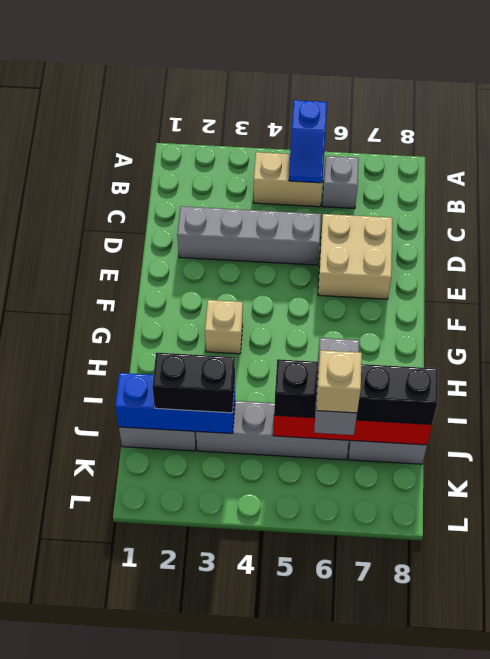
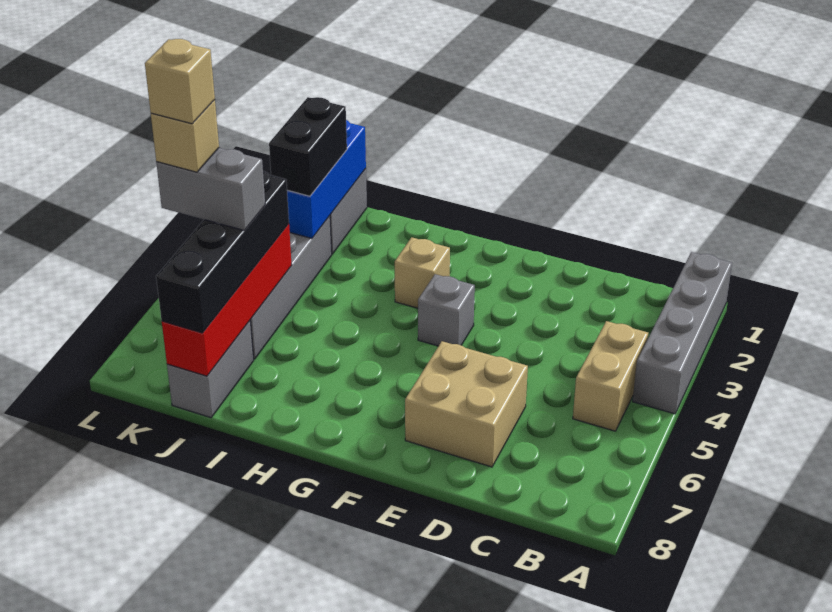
blue 1x2 slope [289,100,327,183] -> none
grey 1x1 brick [322,156,359,209] -> grey 1x1 brick moved to [418,274,475,346]
grey 1x4 brick [177,206,321,265] -> grey 1x4 brick moved to [633,252,732,414]
none -> tan 1x1 brick [145,39,215,124]

